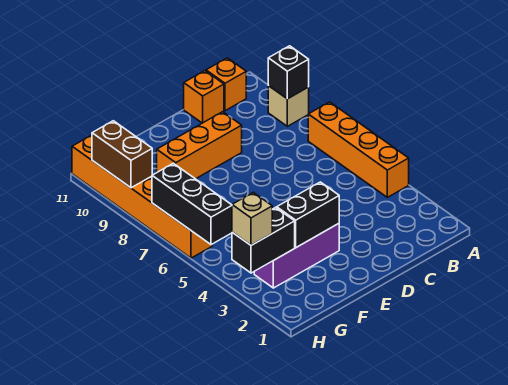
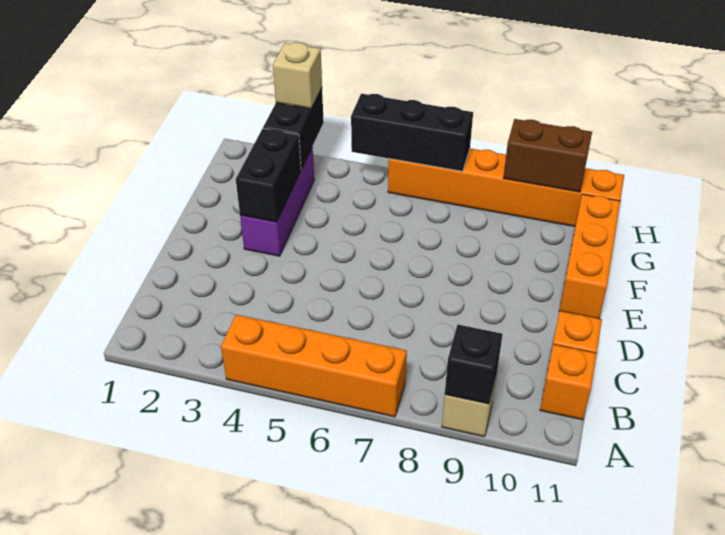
orange 1x3 brick [157,112,242,179] -> orange 1x3 brick moved to [559,194,620,319]

